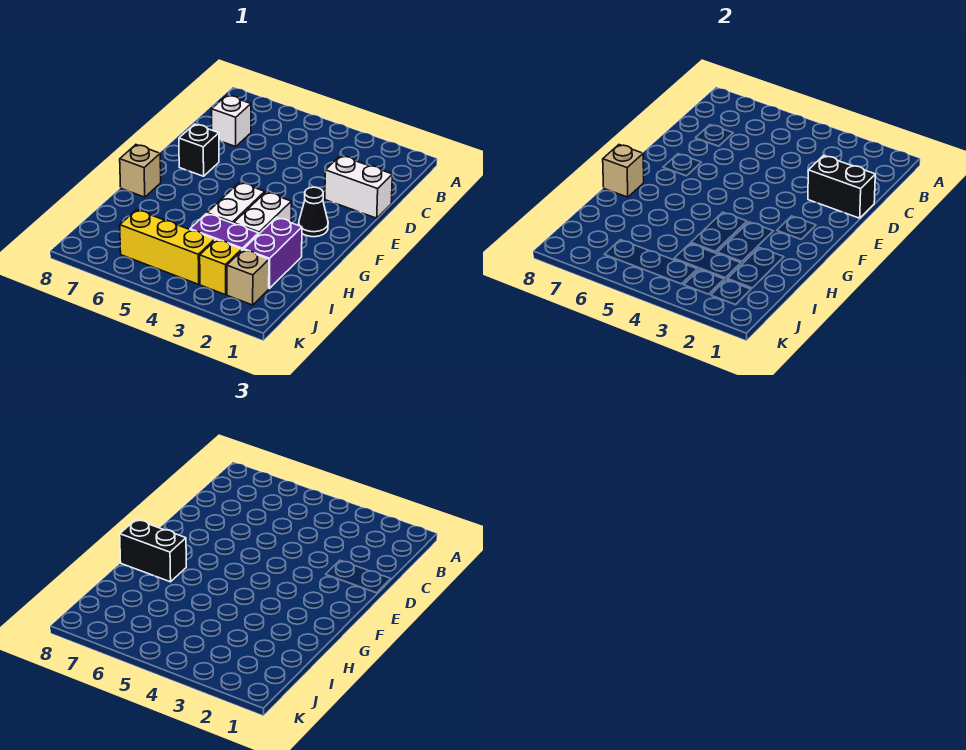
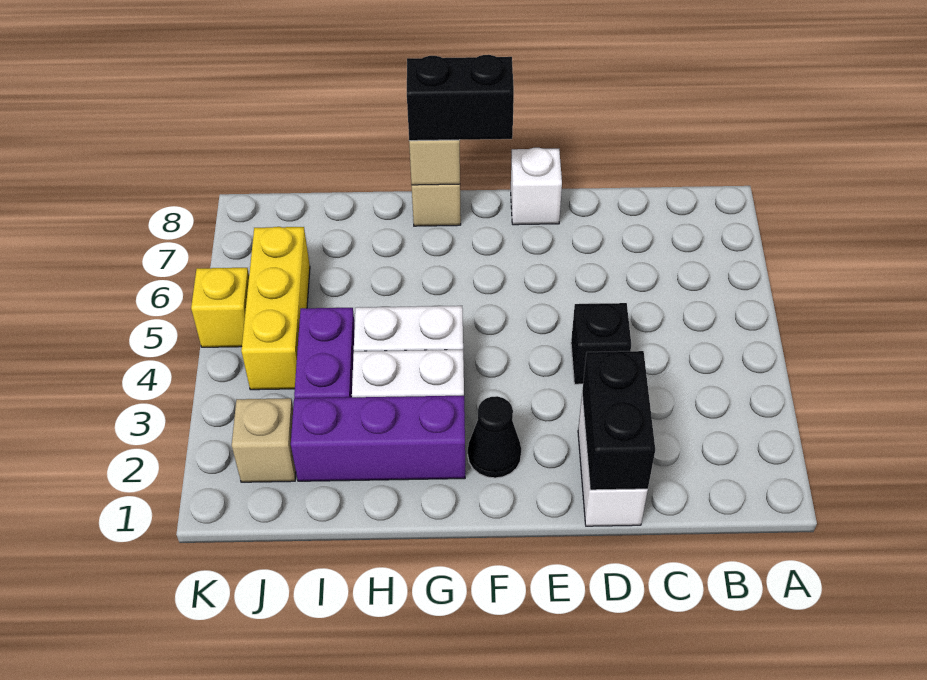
white 1x1 brick [212,95,251,147] -> white 1x1 brick moved to [511,148,562,225]
black 1x1 brick [179,124,219,176] -> black 1x1 brick moved to [571,303,631,384]
black 1x2 brick [120,520,186,582] -> black 1x2 brick turned to [407,55,514,141]
purple 1x2 brick [244,218,302,289] -> purple 1x3 brick [291,396,465,481]
yellow 1x1 brick [200,240,242,295] -> yellow 1x1 brick moved to [191,268,249,347]

